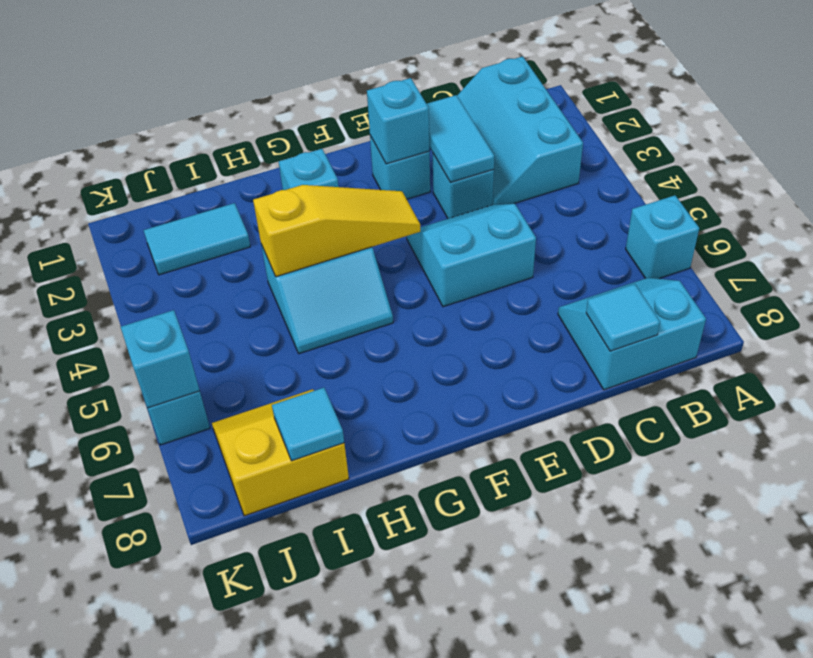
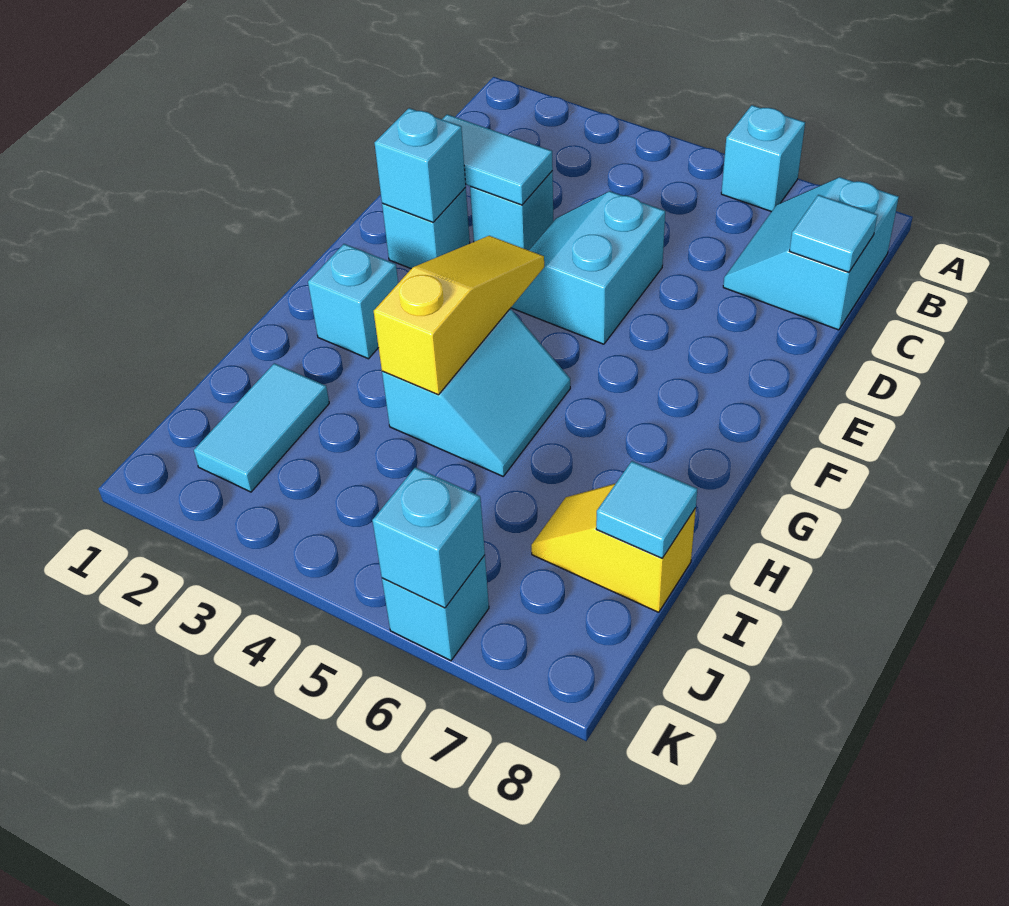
cyan 2x3 slope [457,56,583,205] -> none
yellow 2x2 slope [212,389,349,516] -> yellow 1x2 slope [531,484,696,612]

